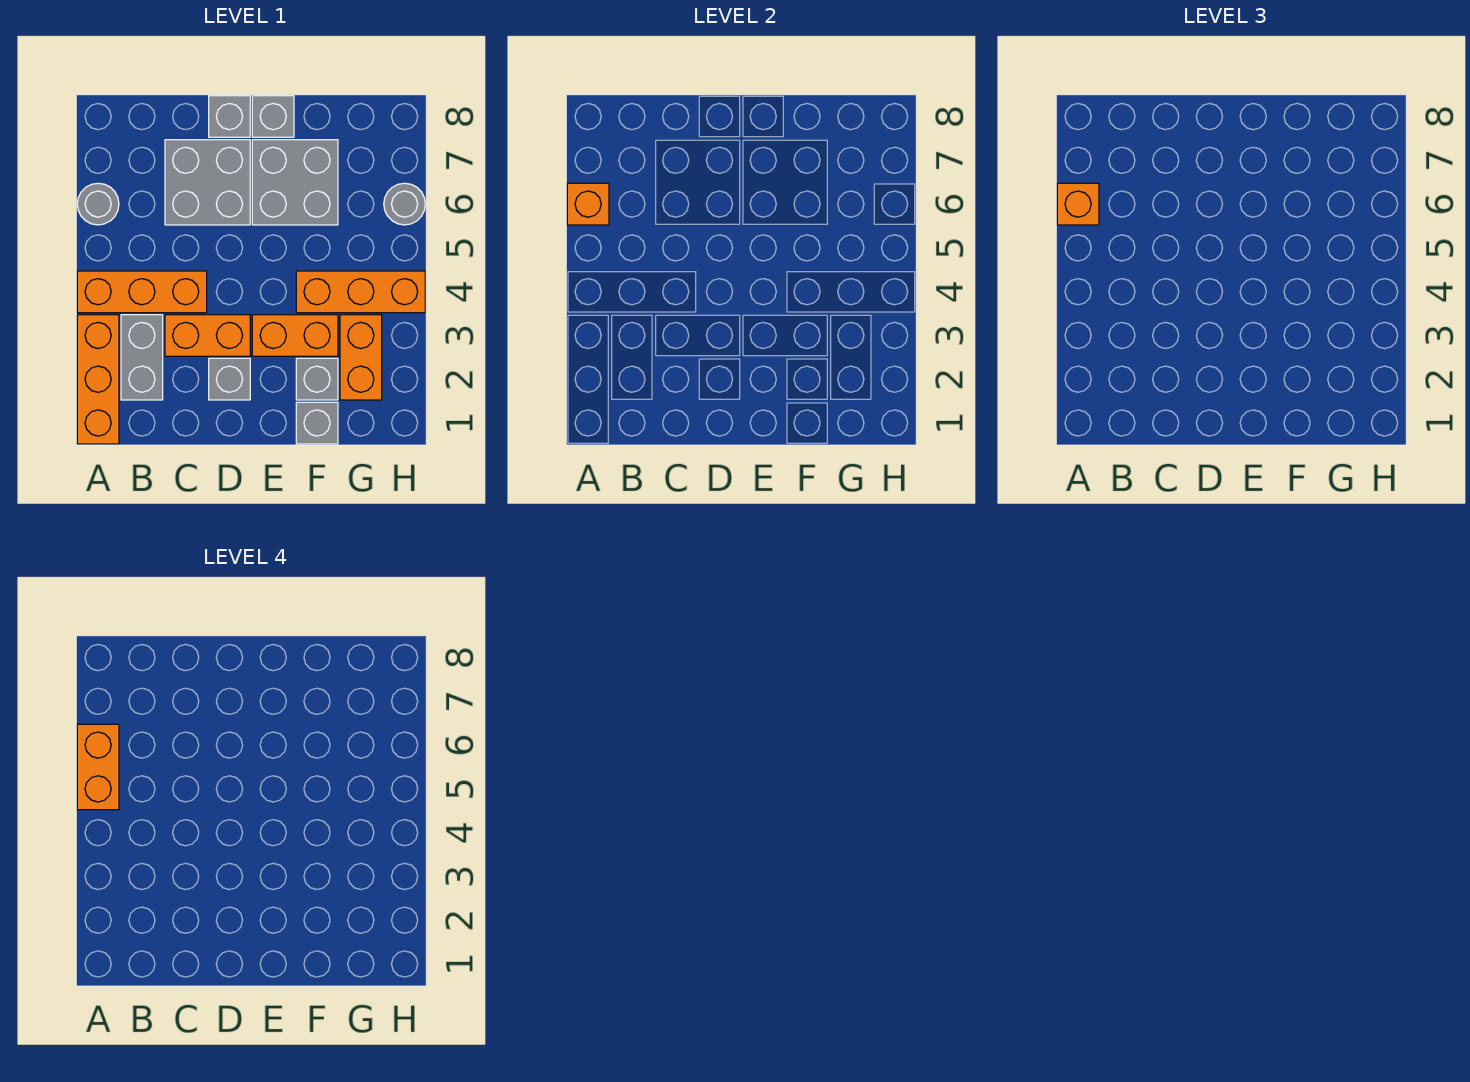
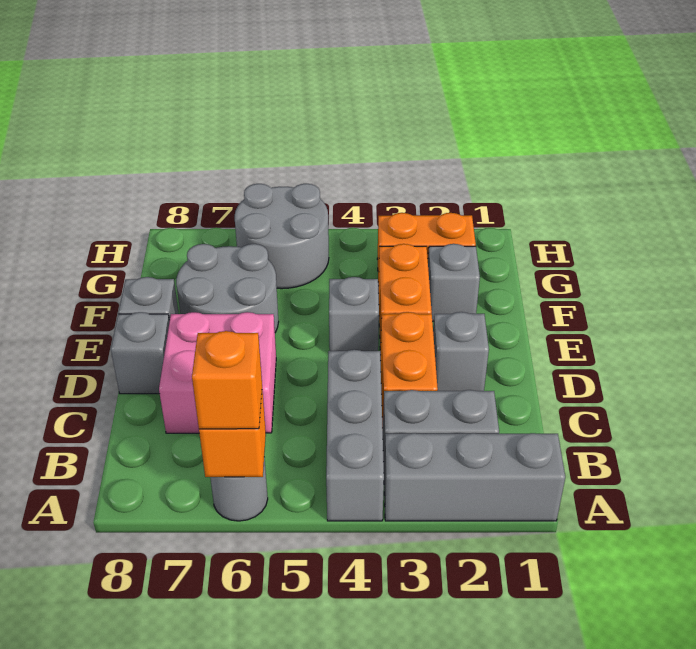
orange 1x3 brick [77,315,119,444] -> grey 1x3 brick [384,433,565,521]
orange 1x3 brick [77,271,207,313] -> grey 1x3 brick [326,350,384,521]
orange 1x2 brick [77,724,119,810] -> none
grey 2x2 brick [165,140,250,225] -> pink 2x2 brick [159,312,276,433]
grey 2x2 brick [252,140,338,225] -> grey 2x2 round brick [176,244,279,333]
grey 1x1 brick [296,402,338,444] -> grey 1x1 brick moved to [329,277,379,351]
orange 1x3 brick [296,271,425,313] -> none
grey 1x1 round brick [384,183,425,225] -> grey 2x2 round brick [235,184,329,289]

